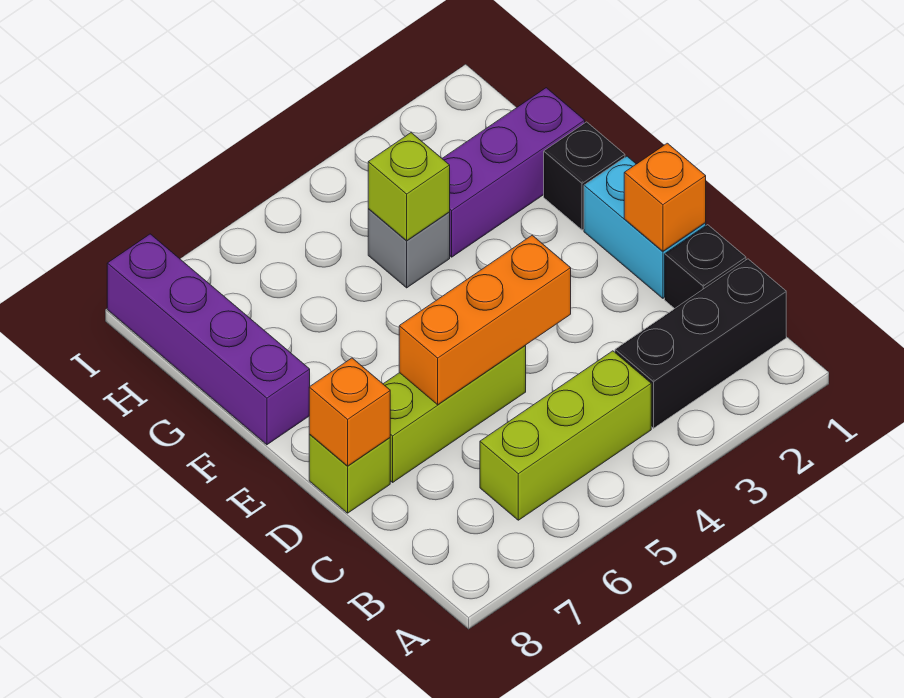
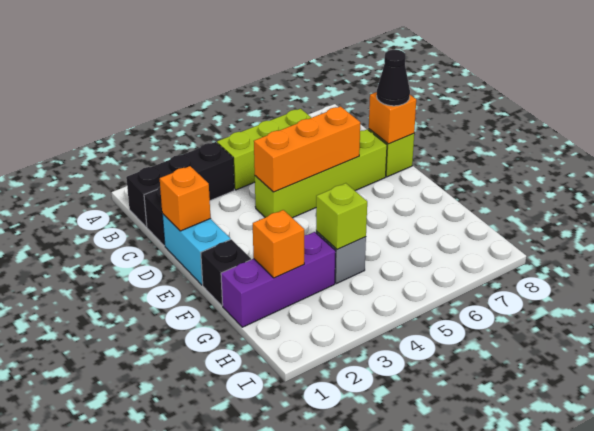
lime 1x3 brick [384,346,526,482] -> lime 1x4 brick [255,129,387,218]
none -> black 1x1 cone [377,50,410,106]
purple 1x4 brick [107,234,310,445] -> none
none -> orange 1x1 brick [253,210,304,278]

